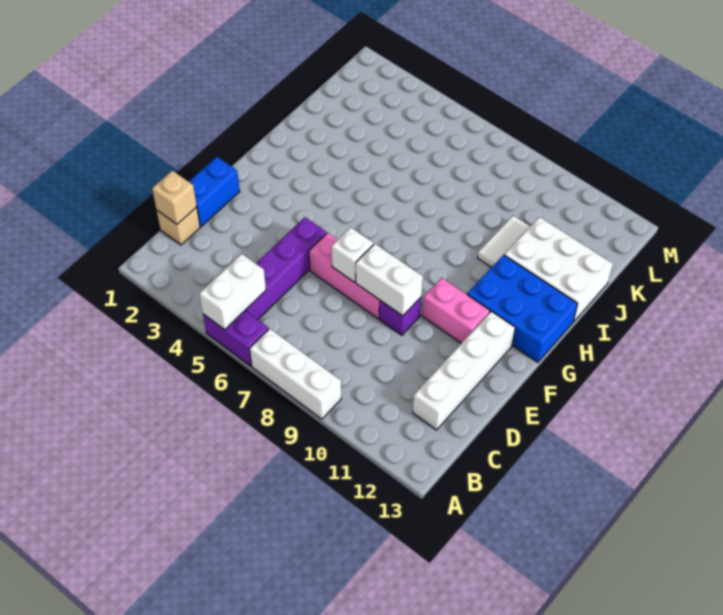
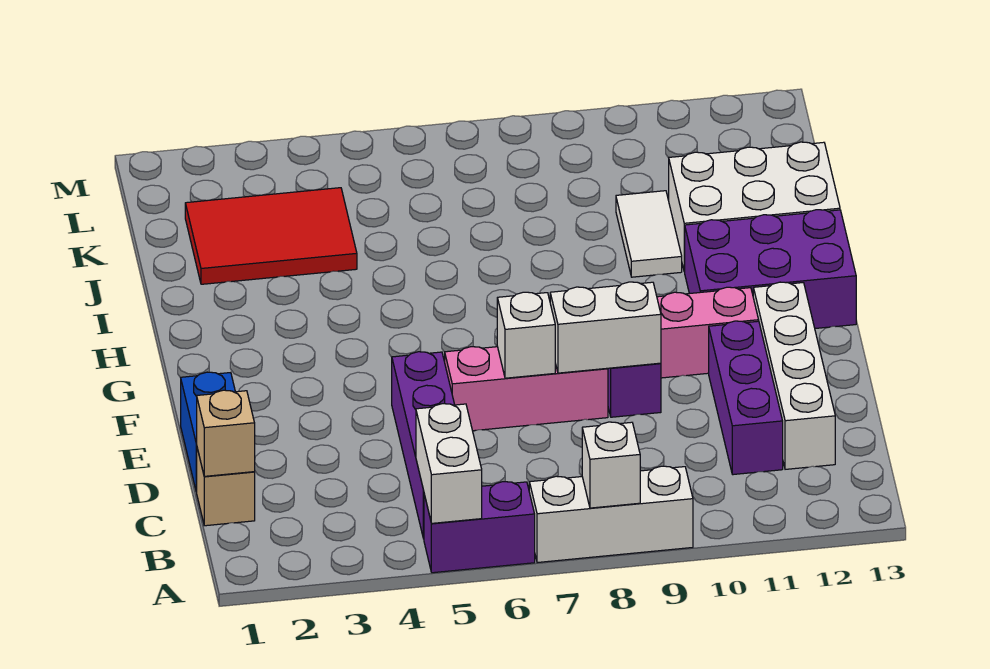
none -> white 1x1 brick [582,422,640,508]
none -> purple 1x3 brick [709,321,783,475]
blue 2x3 brick [467,255,578,362] -> purple 2x3 brick [685,210,856,328]
none -> red 2x3 tile [185,188,357,284]

